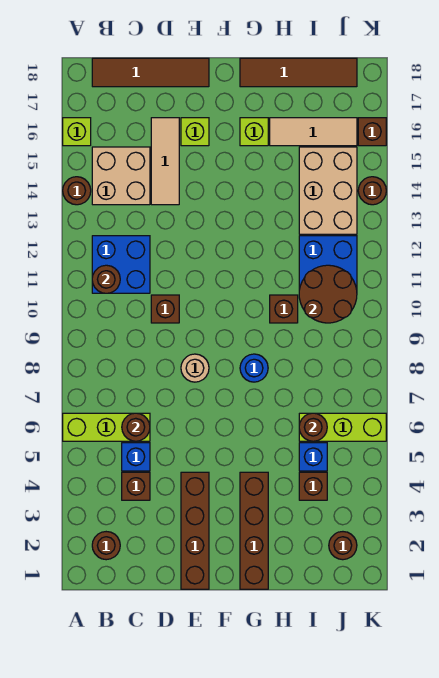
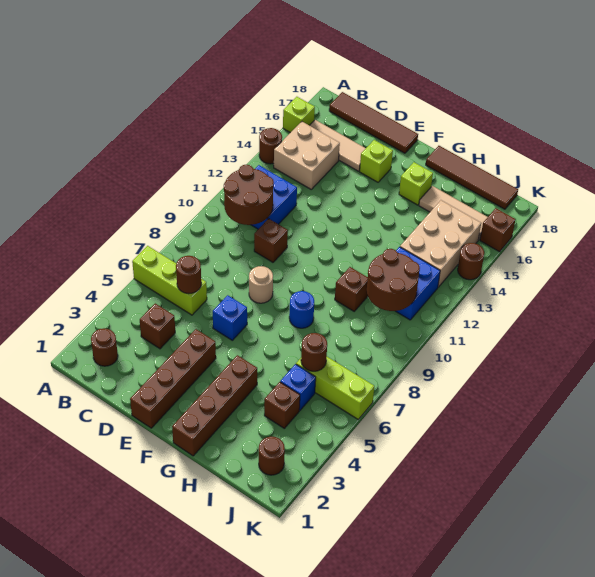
brown 1x1 round brick [92,265,120,293] -> brown 2x2 round brick [224,165,274,225]
blue 1x1 brick [122,443,150,471] -> blue 1x1 brick moved to [213,295,247,340]
tan 1x3 tile [151,118,179,205] -> tan 1x3 tile turned to [310,120,366,171]

